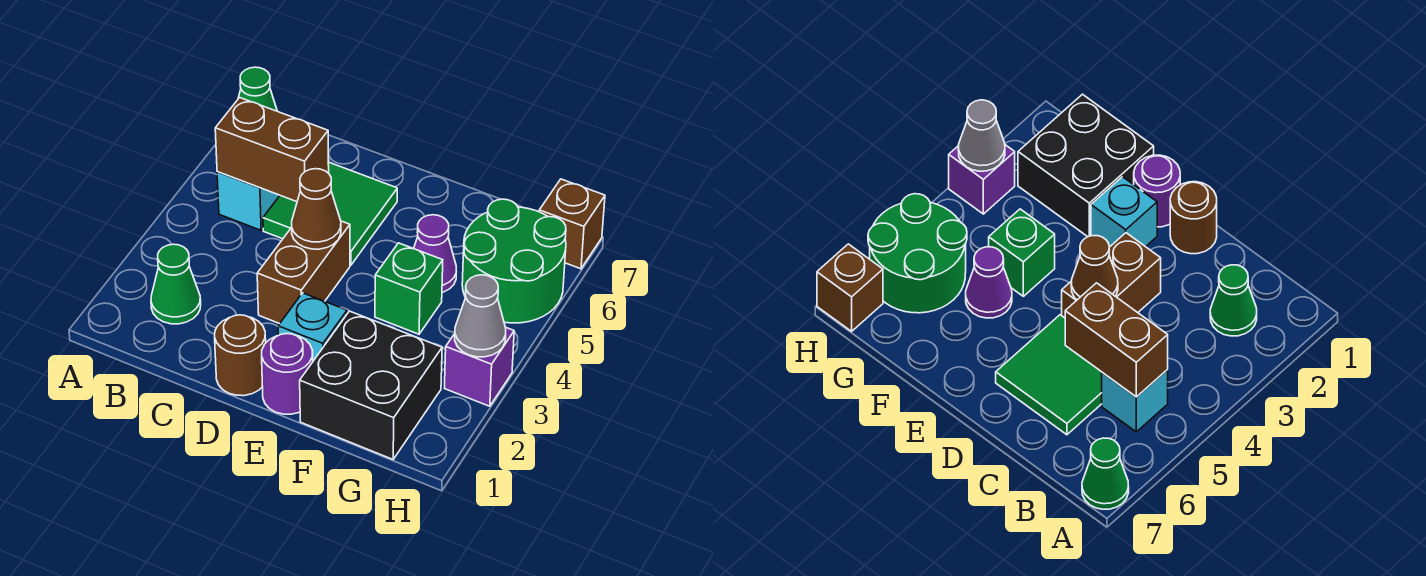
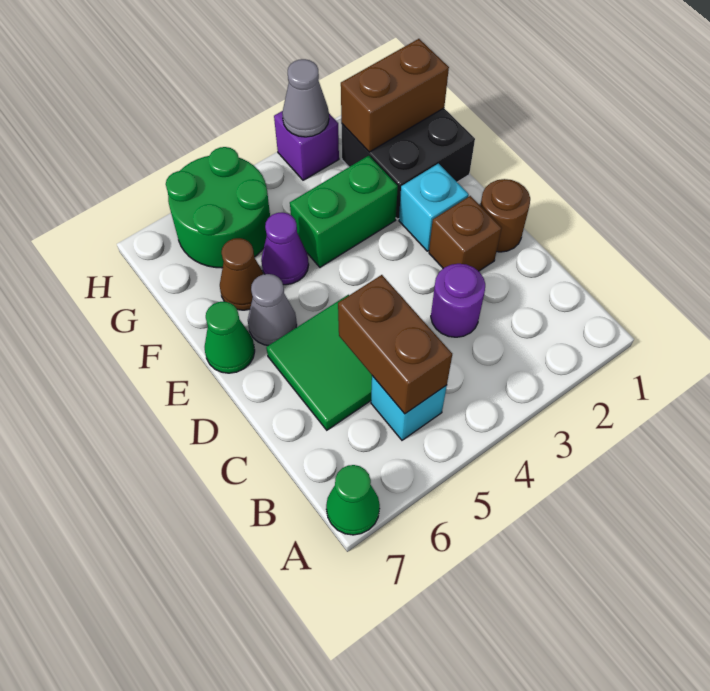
green 1x1 cone [151,244,201,324] -> green 1x1 cone moved to [205,301,255,373]
brown 1x2 brick [257,221,350,324] -> brown 1x2 brick moved to [341,39,449,152]
brown 1x1 cone [292,169,341,249] -> brown 1x1 cone moved to [220,238,264,310]
purple 1x1 round brick [262,334,313,414] -> purple 1x1 round brick moved to [431,264,485,337]
none -> grey 1x1 cone [248,274,297,345]
green 1x1 brick [375,243,443,334] -> green 1x2 brick [290,156,398,267]
brown 1x1 brick [539,179,605,269] -> brown 1x1 brick moved to [429,196,502,271]

